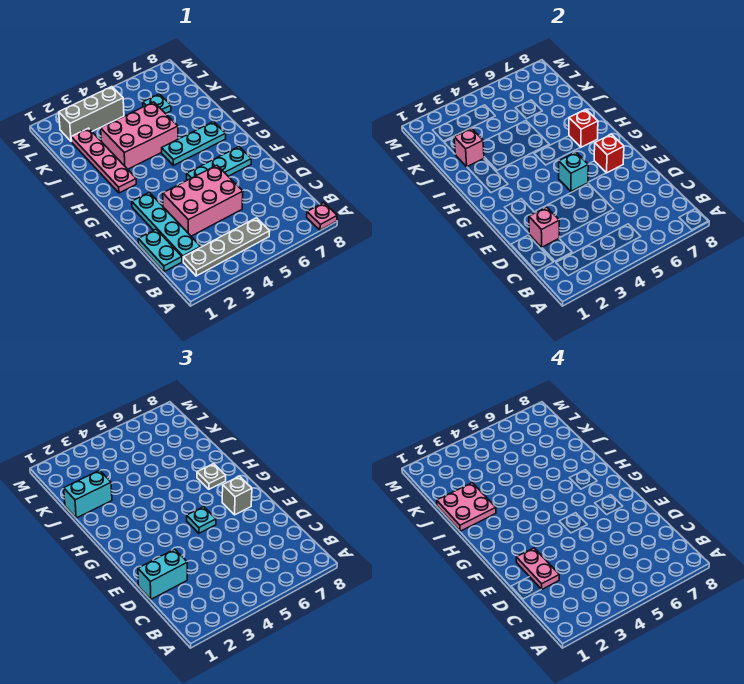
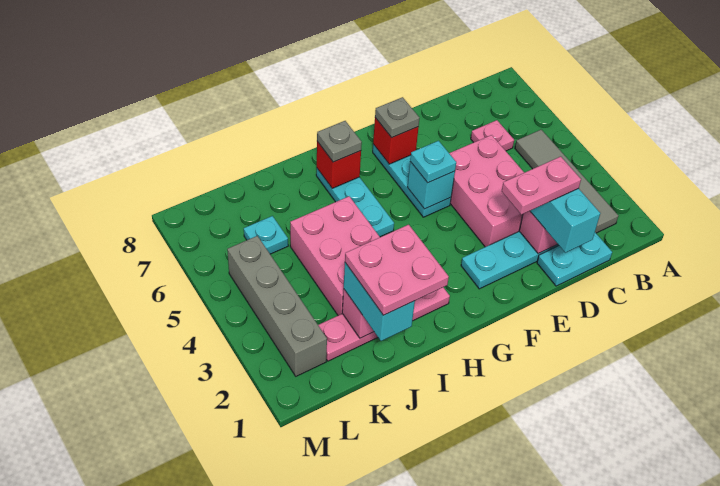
pink 1x1 plate [307,203,337,230] -> pink 1x1 plate moved to [471,120,514,151]
grey 1x4 plate [183,218,270,276] -> grey 1x4 tile [515,130,618,233]
grey 1x1 brick [222,476,252,515] -> grey 1x1 plate [375,97,419,138]
grey 1x3 brick [59,87,124,142] -> grey 1x4 brick [227,236,327,376]

